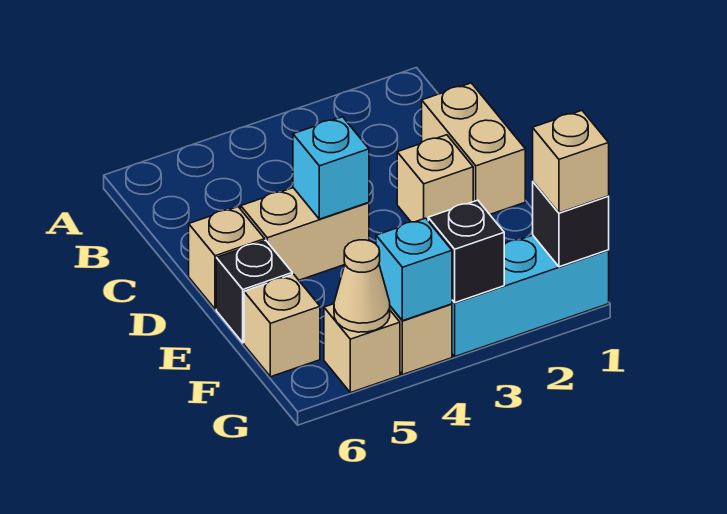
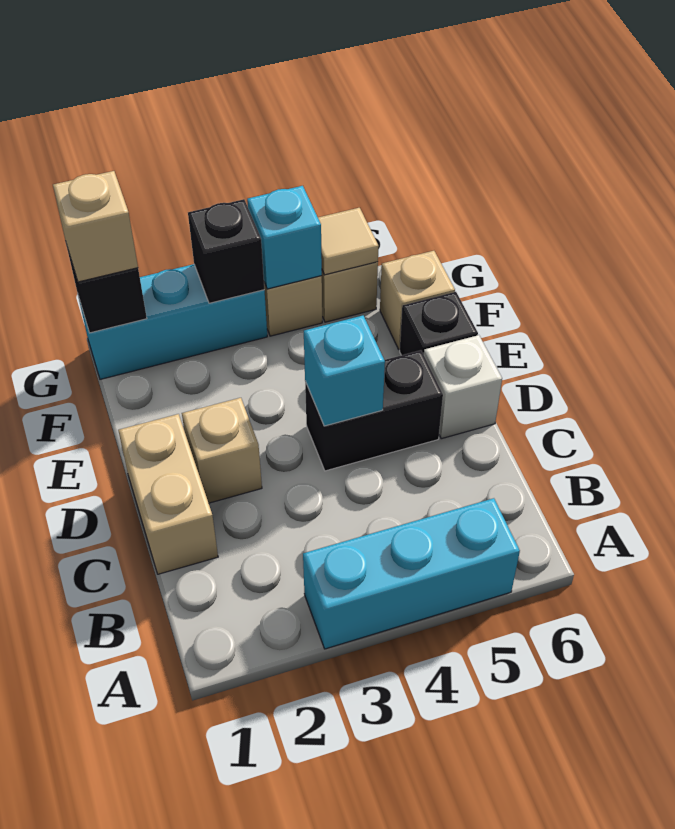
none -> cyan 1x3 brick [303,498,520,649]
tan 1x2 brick [241,188,369,280] -> black 1x2 brick [305,350,443,471]
tan 1x1 brick [189,207,265,309] -> white 1x1 brick [424,335,502,439]
tan 1x1 cone [334,240,390,332] -> tan 1x1 tile [318,208,379,275]

